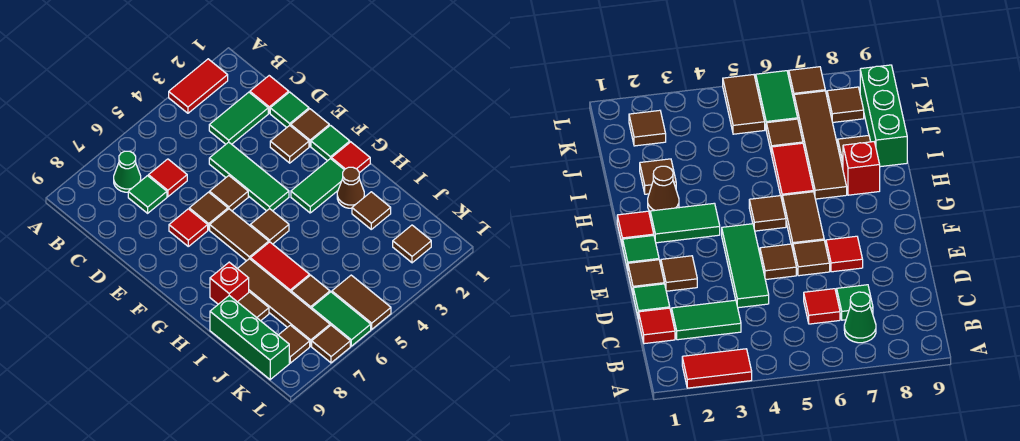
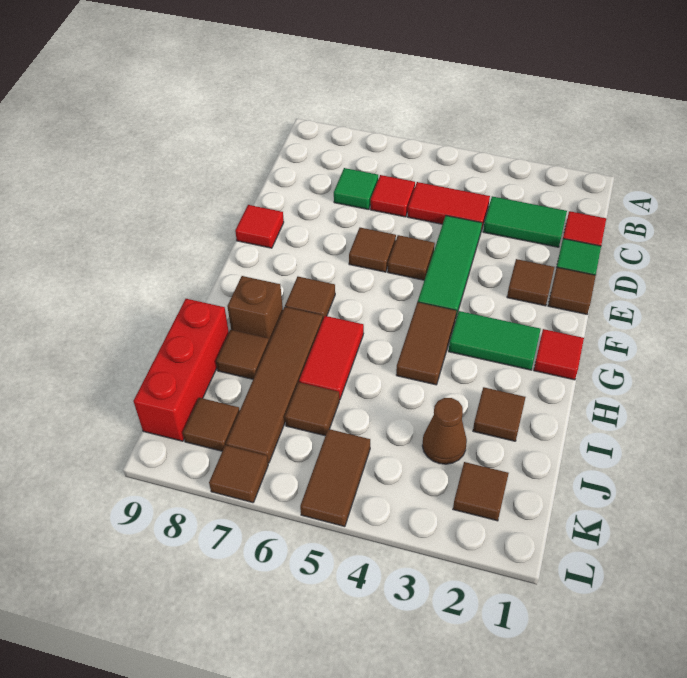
red 1x2 tile [169,59,228,113] -> red 1x2 tile moved to [407,182,490,231]
green 1x1 cone [114,151,141,192] -> none
red 1x1 tile [169,209,208,246] -> red 1x1 tile moved to [235,205,284,248]
green 1x1 tile [311,125,350,161] -> none
brown 1x2 tile [210,209,269,261] -> brown 1x2 tile moved to [396,302,457,385]
brown 1x1 tile [250,209,289,244] -> brown 1x1 tile moved to [285,277,335,319]
brown 1x1 cone [337,167,364,208] -> brown 1x1 cone moved to [422,398,467,464]
red 1x1 brick [210,262,249,304] -> brown 1x1 brick [227,276,283,342]
green 1x3 brick [210,296,289,380] -> red 1x3 brick [133,299,229,441]
green 1x2 tile [312,292,371,346] -> none

